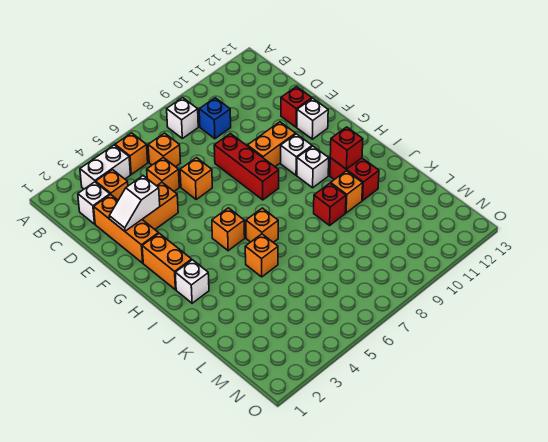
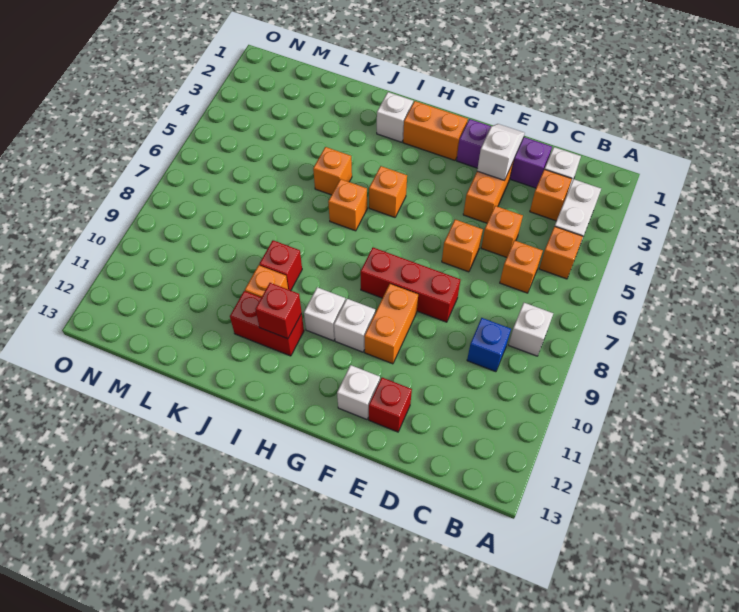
orange 1x3 brick [94,195,158,263] -> purple 1x3 brick [457,119,552,188]

